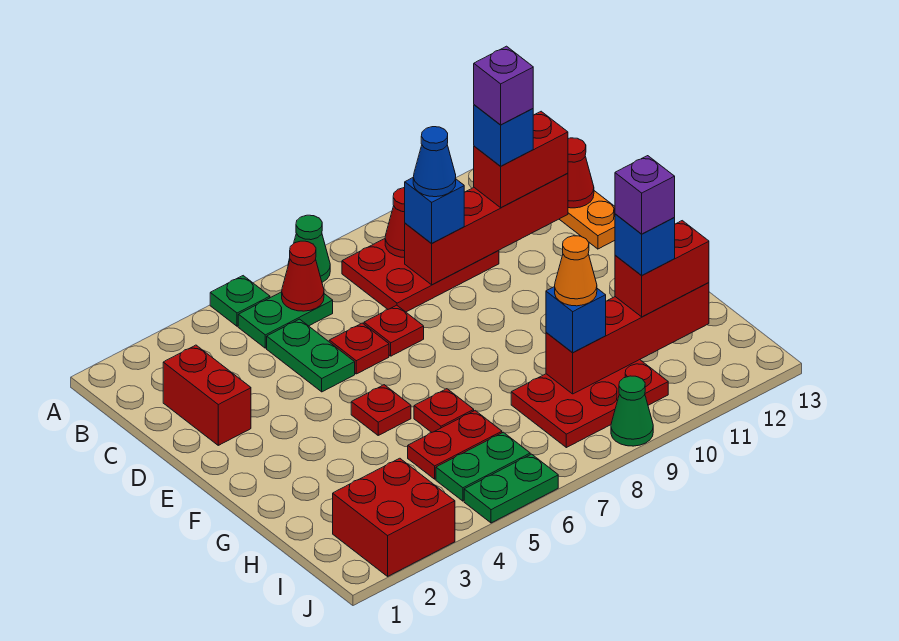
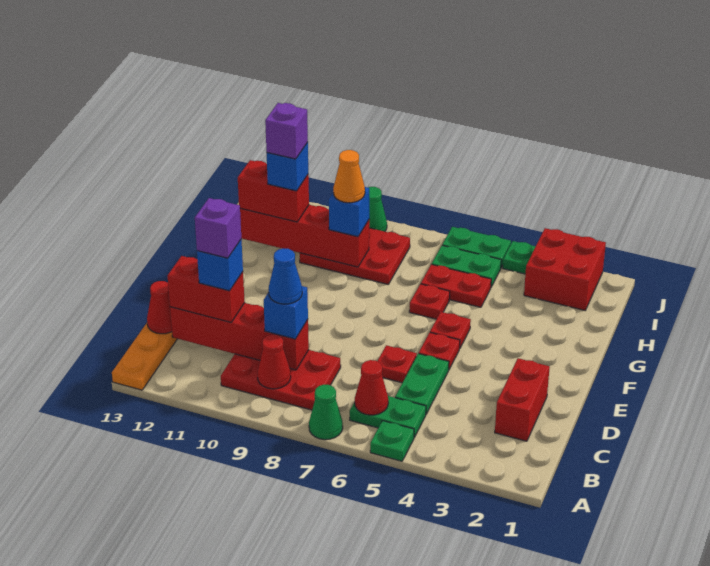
red 1x1 plate [364,305,424,356] -> red 1x1 plate moved to [419,332,460,369]
none -> green 1x1 plate [503,241,535,274]

